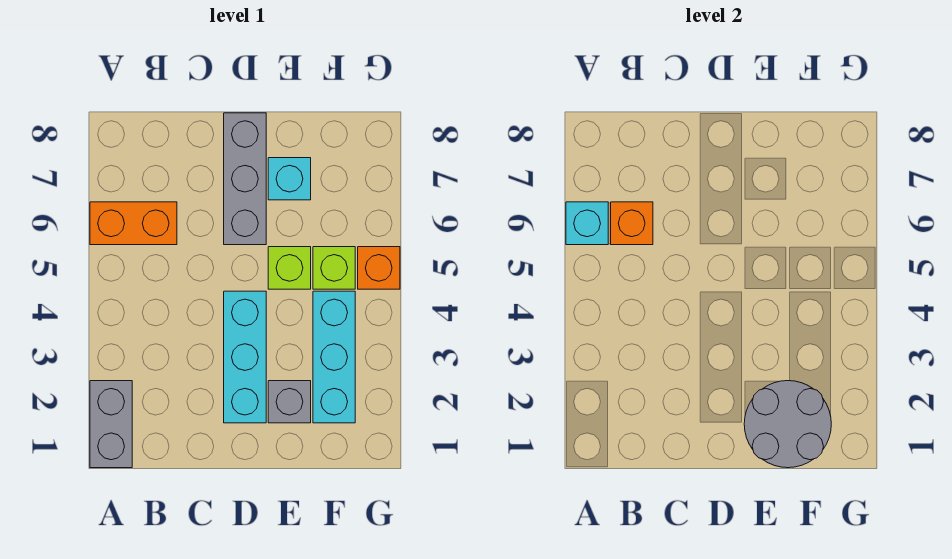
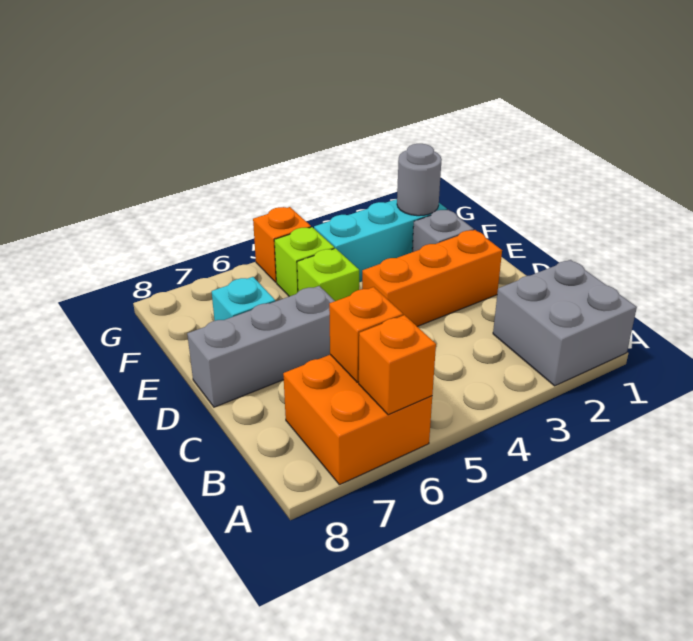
grey 1x2 brick [90,381,132,468] -> grey 2x2 brick [493,260,637,386]
orange 1x2 brick [90,202,177,245] -> orange 2x2 brick [283,355,432,485]
cyan 1x1 brick [566,202,608,245] -> orange 1x1 brick [359,315,436,415]
cyan 1x3 brick [224,291,266,423] -> orange 1x3 brick [362,230,502,326]
grey 2x2 round brick [744,381,831,468] -> grey 1x1 round brick [397,144,442,216]

